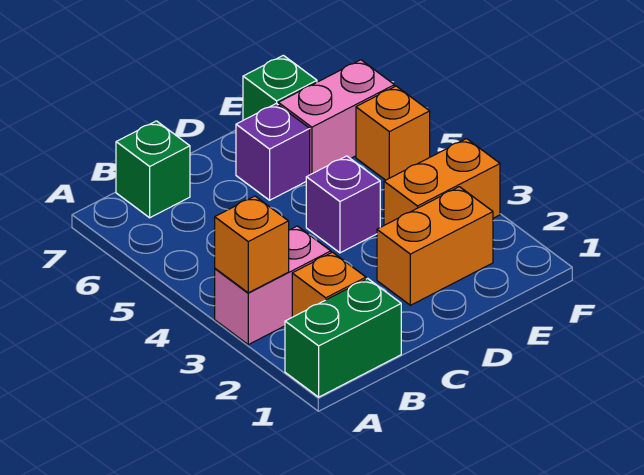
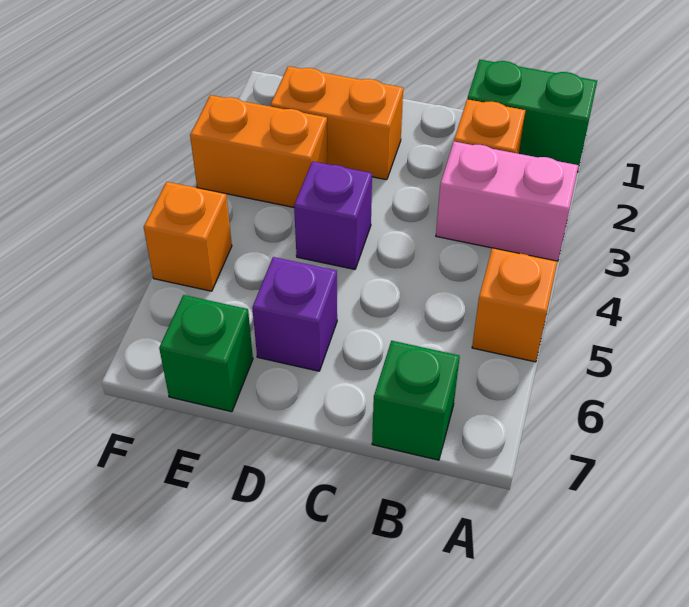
orange 1x1 brick [215,196,289,293] -> orange 1x1 brick moved to [472,248,558,362]
pink 1x2 brick [278,60,394,175] -> none

